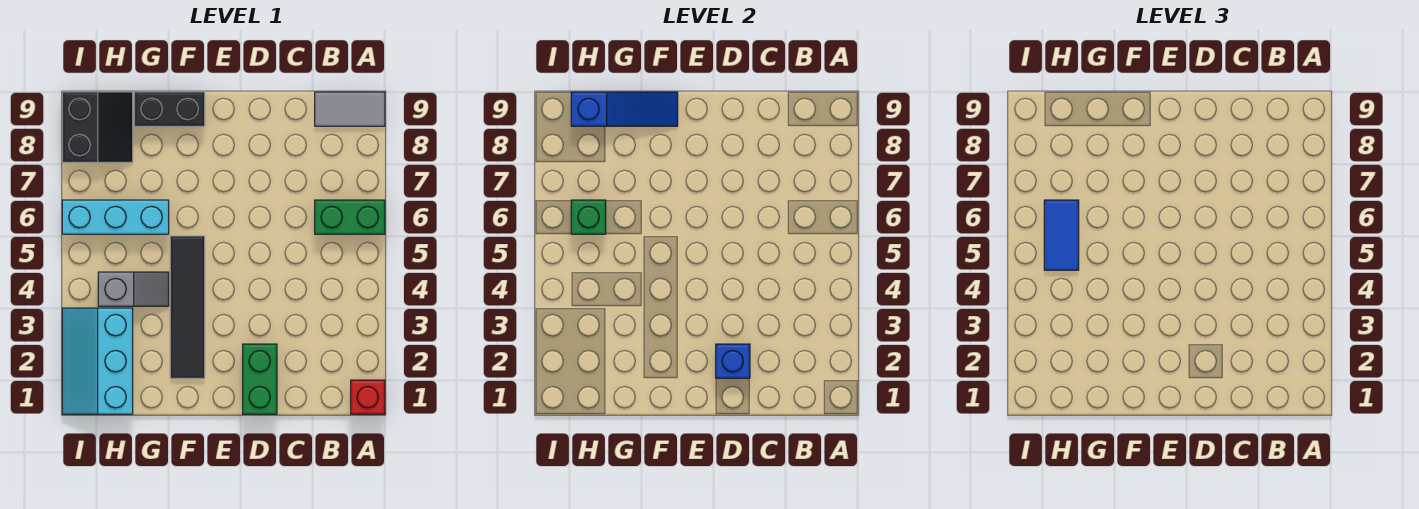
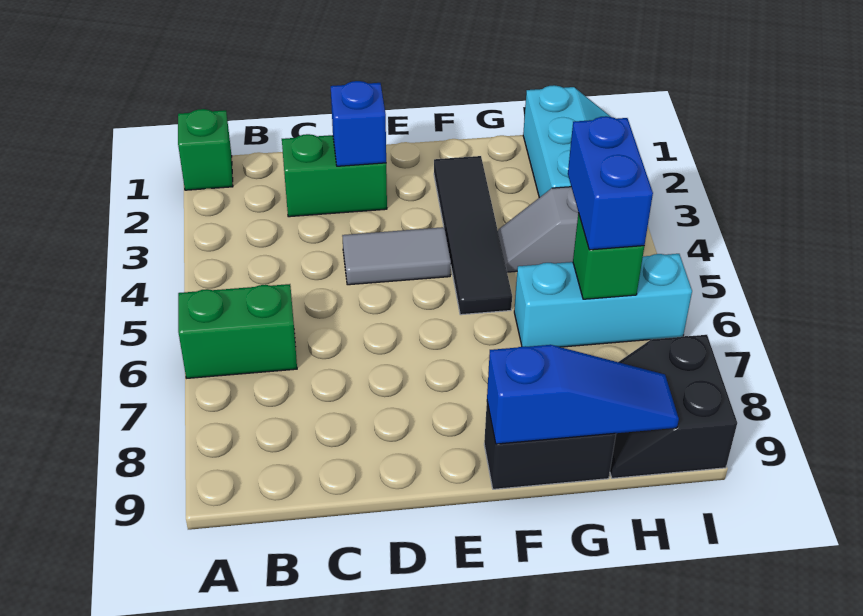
red 1x1 brick [351,380,385,414] -> green 1x1 brick [178,109,233,190]
grey 1x2 tile [315,92,385,126] -> grey 1x2 tile moved to [342,227,451,285]
green 1x2 brick [243,344,277,414] -> green 1x2 brick turned to [282,134,387,217]
blue 1x3 slope [571,92,678,126] -> blue 1x3 slope turned to [487,345,679,444]
blue 1x2 tile [1044,200,1079,270] -> blue 1x2 brick [568,116,653,250]

